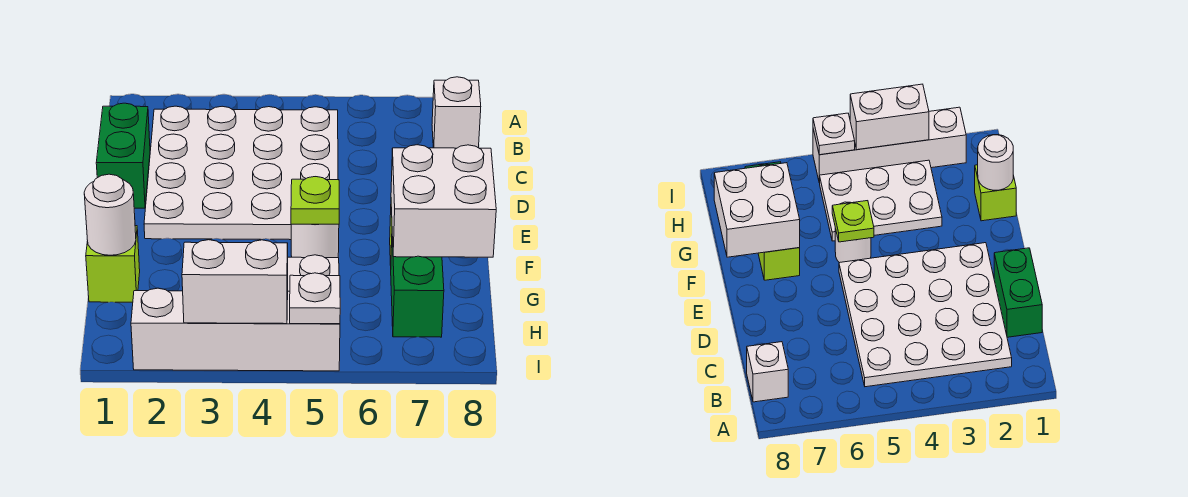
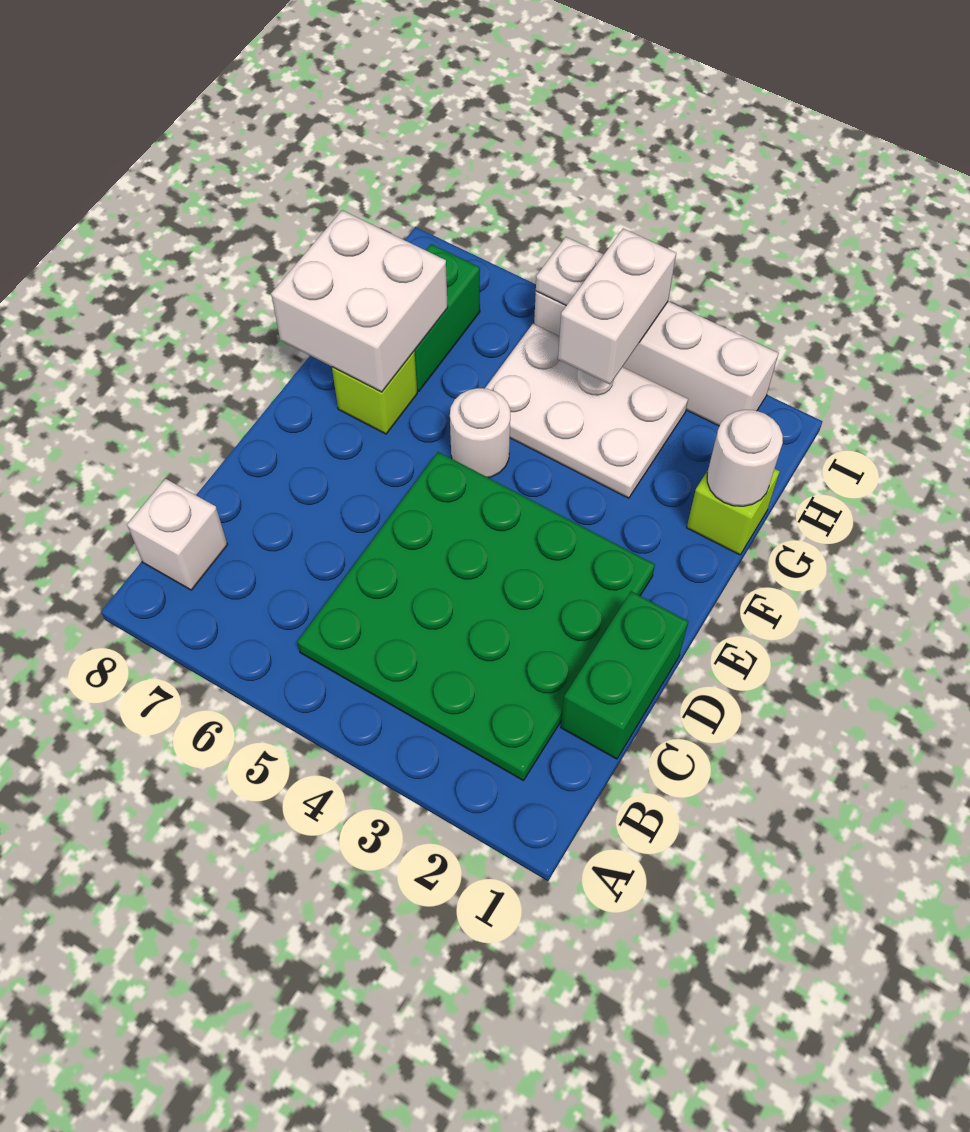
white 4x4 plate [144,106,338,240] -> green 4x4 plate [297,452,655,781]
lime 1x1 plate [291,177,339,224] -> none
white 1x2 brick [182,240,288,324] -> white 1x2 brick turned to [558,229,676,384]

